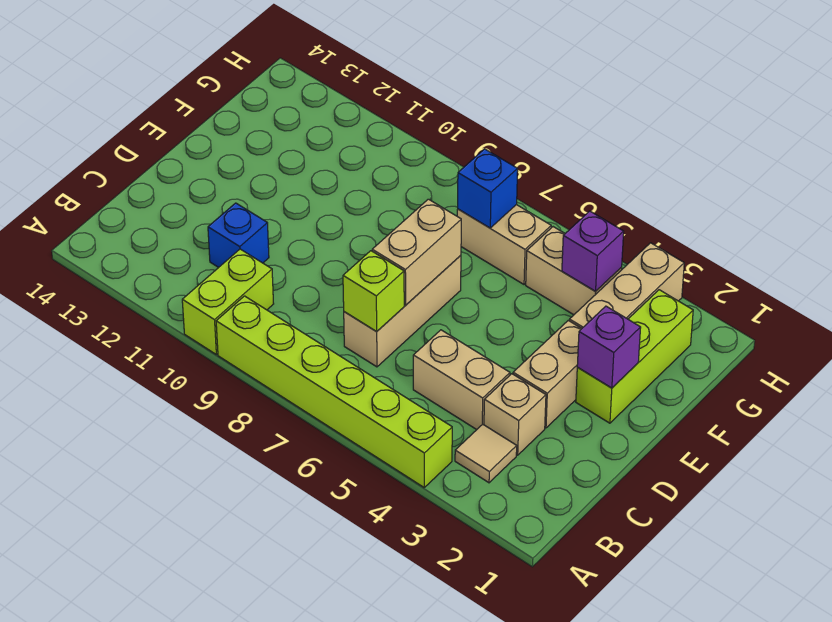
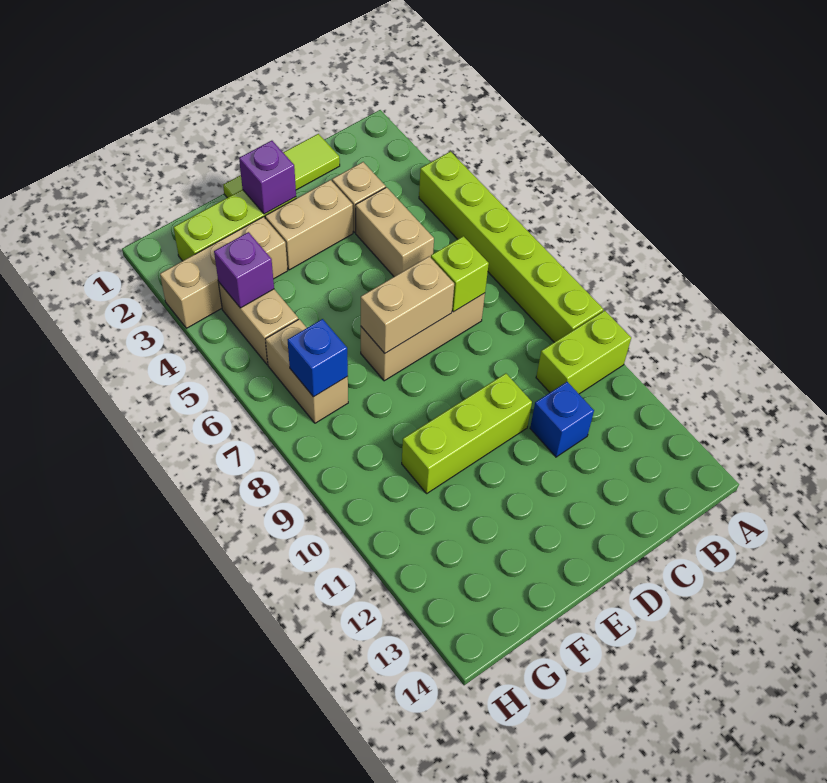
tan 1x1 tile [455,424,517,483] -> none
none -> lime 1x3 tile [223,134,340,198]
none -> lime 1x3 brick [402,373,532,493]

